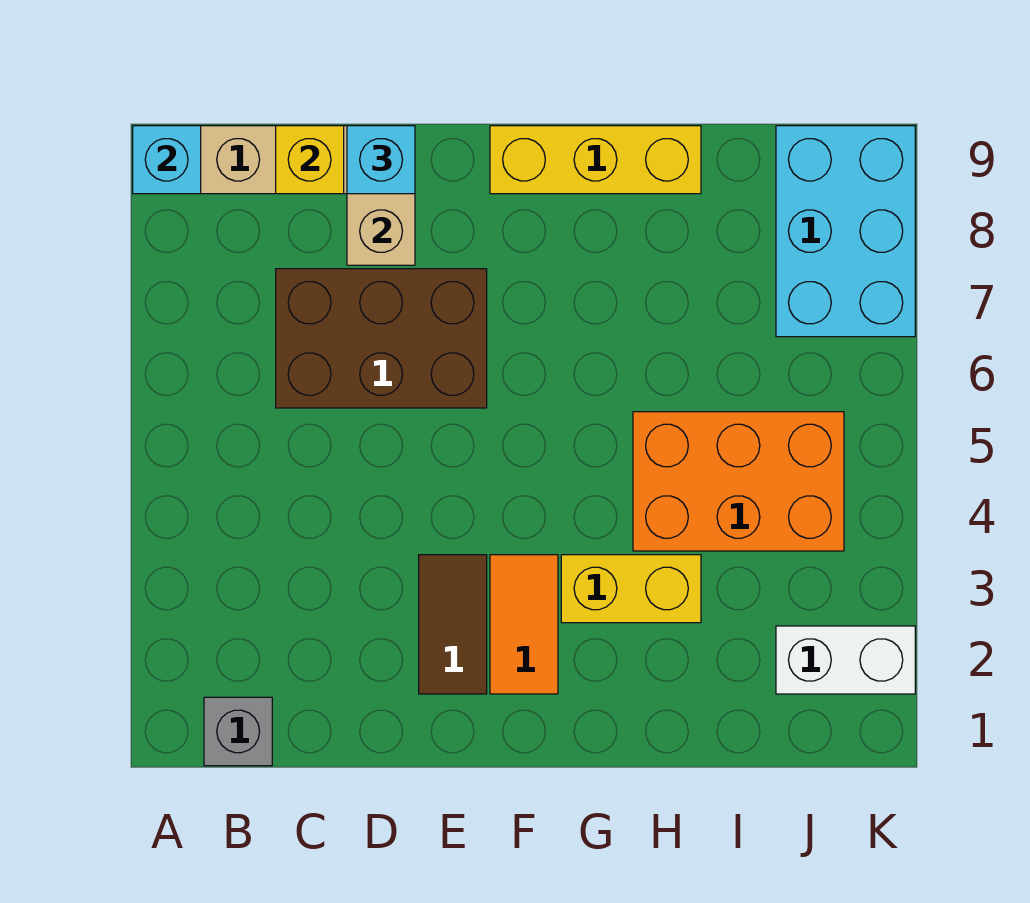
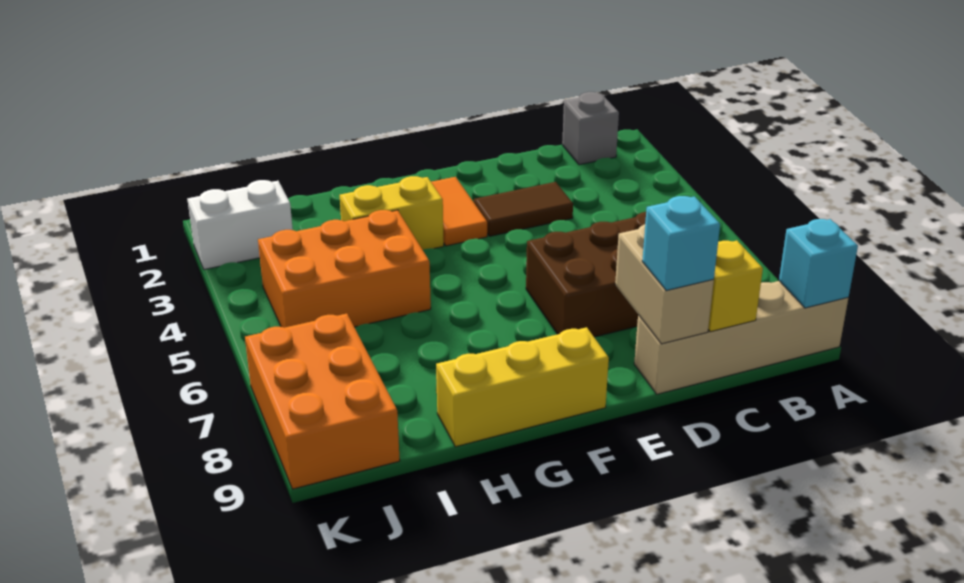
brown 1x2 tile [419,555,487,694] -> brown 1x2 tile turned to [474,182,573,236]
cyan 2x3 brick [776,126,915,337] -> orange 2x3 brick [245,314,400,489]

